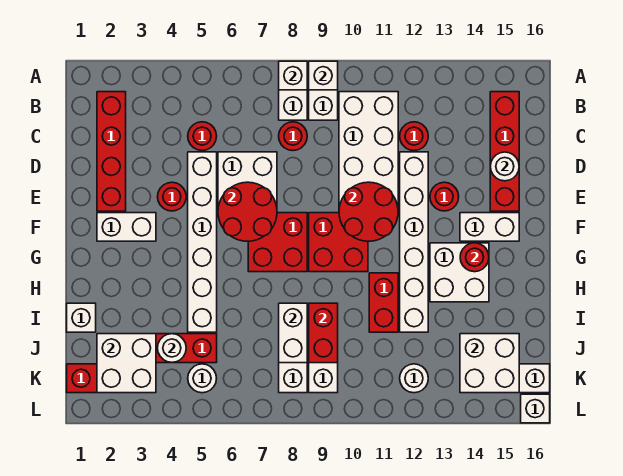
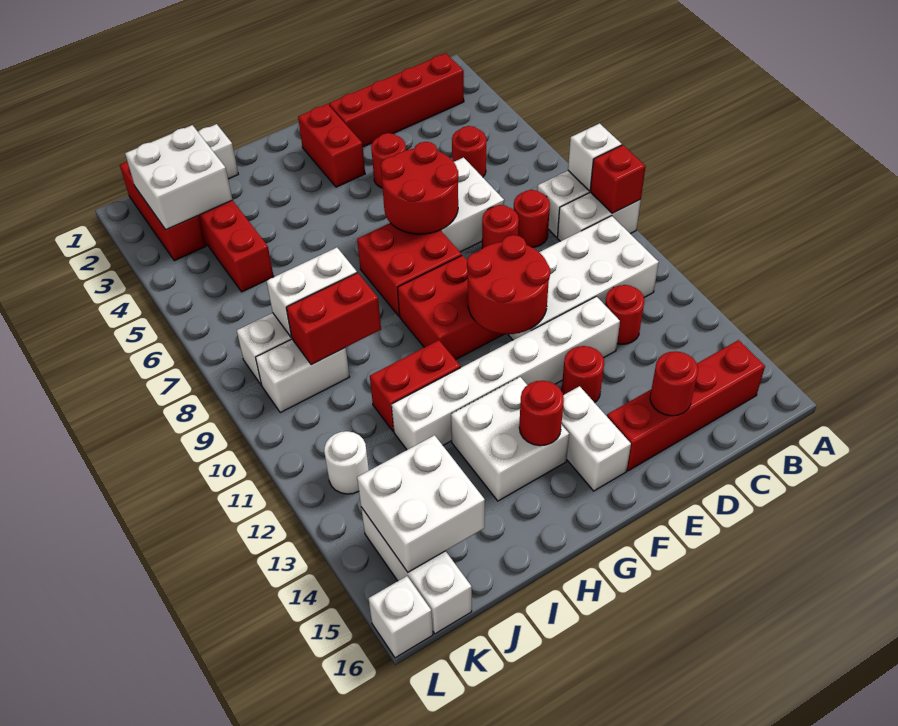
white 1x1 brick [309,61,338,90] -> red 1x1 brick [590,145,646,213]
white 1x6 brick [188,152,217,332] -> none
none -> red 1x1 round brick [482,205,519,248]
white 1x1 round brick [490,152,519,181] -> red 1x1 round brick [650,351,698,416]
white 1x2 brick [97,213,156,241] -> red 1x2 brick [298,104,365,187]
white 1x1 round brick [158,334,186,362] -> none
white 1x1 round brick [188,364,217,393] -> none

